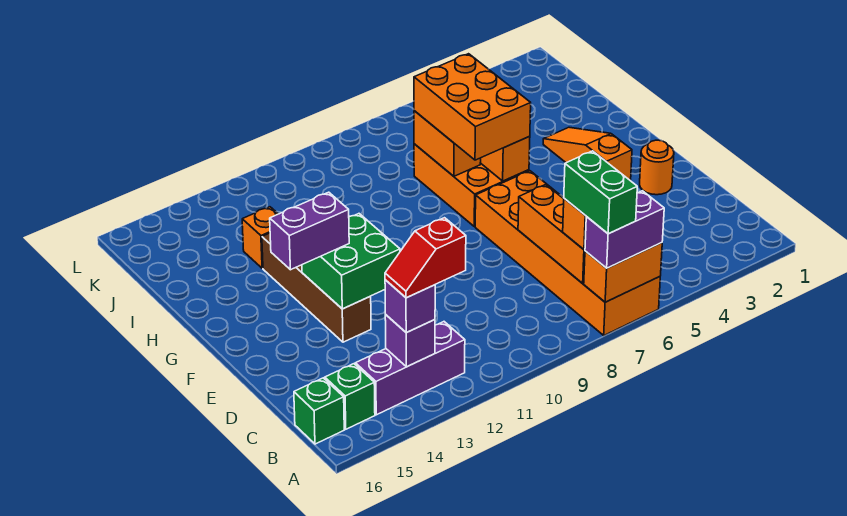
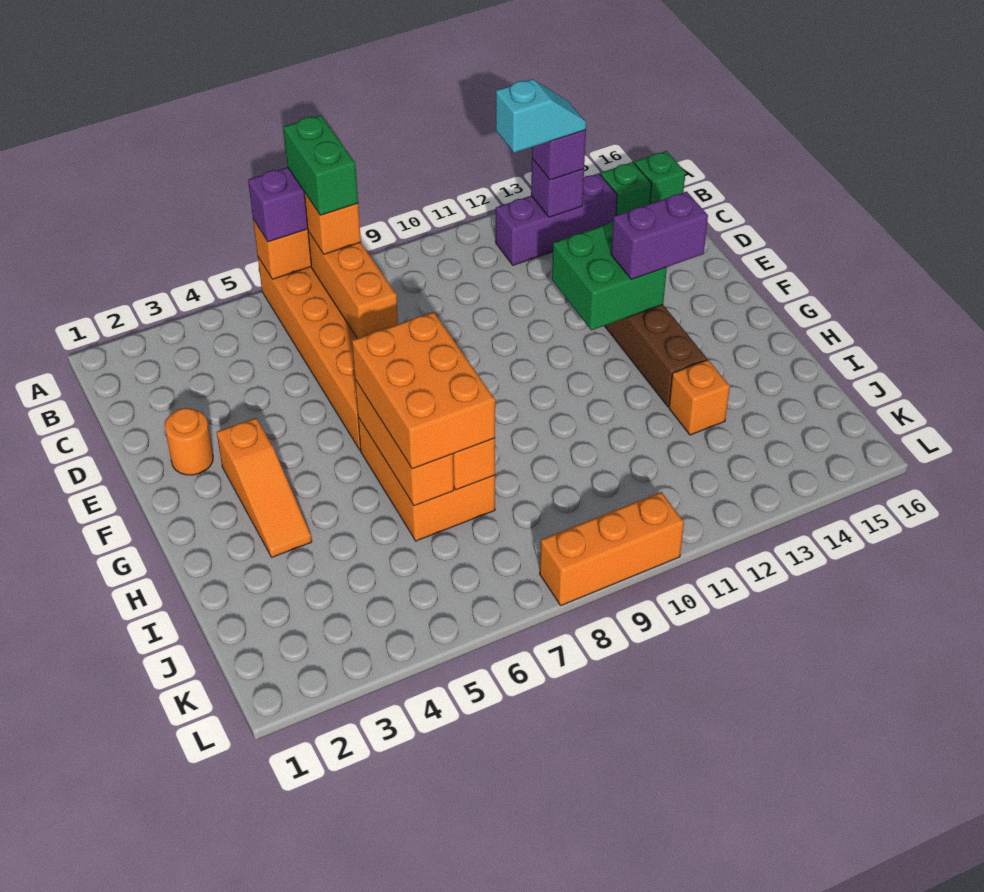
red 1x2 slope [385,218,466,298] -> cyan 1x2 slope [496,79,586,153]
none -> orange 1x3 brick [540,492,684,605]

